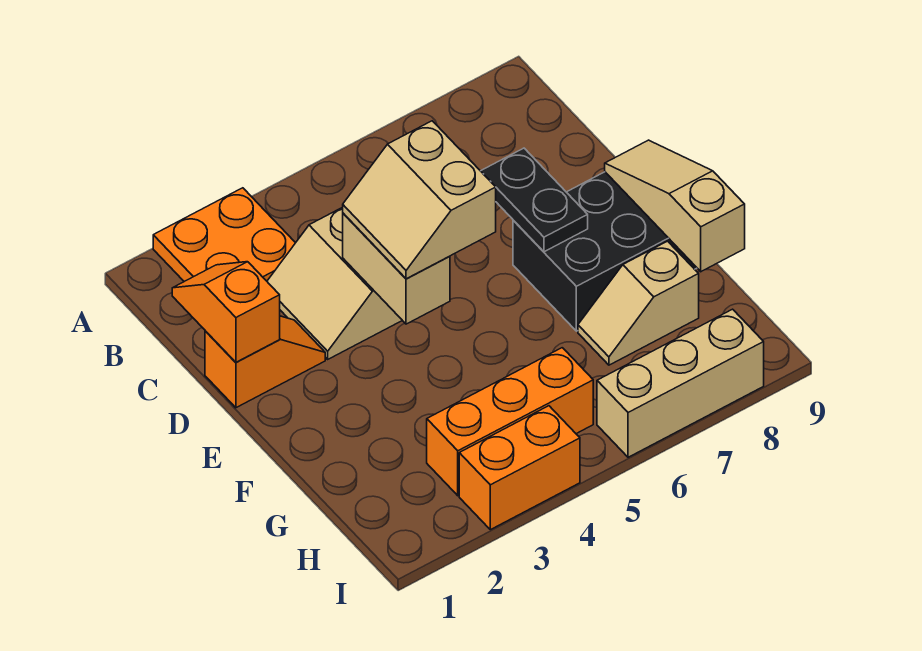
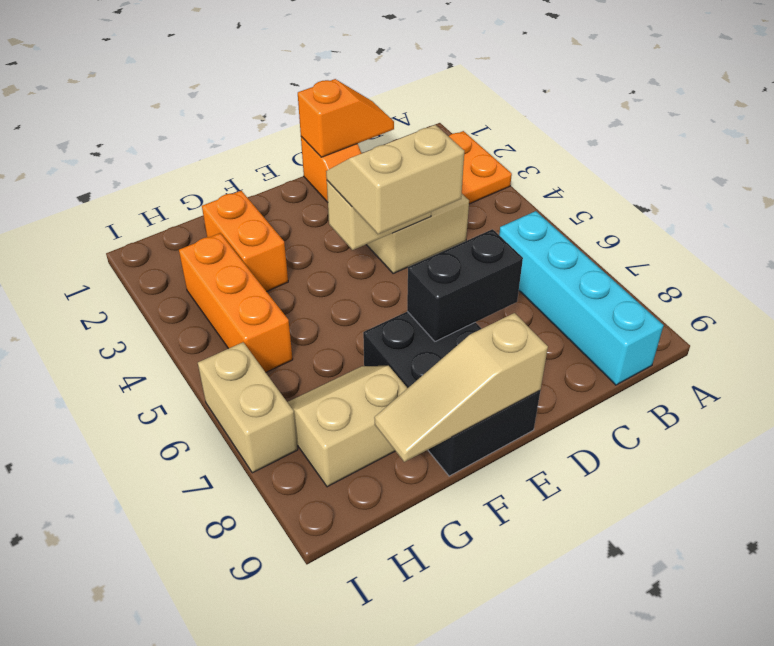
none -> cyan 1x4 brick [499,211,664,385]
black 1x2 plate [481,148,588,252] -> black 1x2 brick [407,229,523,341]
tan 1x3 slope [605,140,745,272] -> tan 1x3 slope turned to [374,313,548,462]
tan 1x2 slope [578,241,699,365] -> tan 2x2 slope [288,366,407,487]
orange 1x2 brick [459,406,580,530] -> orange 1x2 brick moved to [202,191,288,292]
tan 1x3 brick [597,309,764,457] -> tan 1x2 brick [198,342,298,473]

